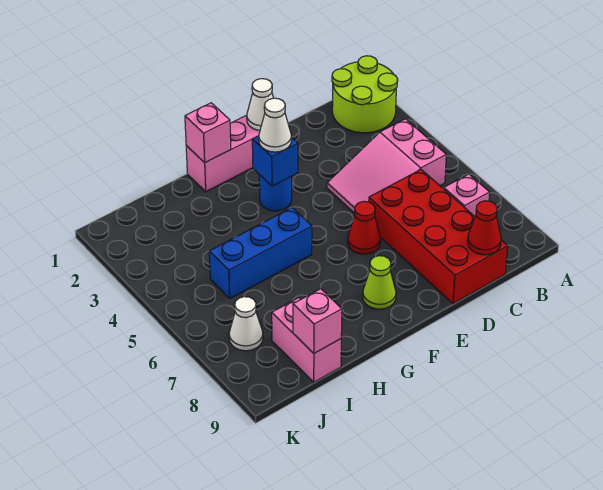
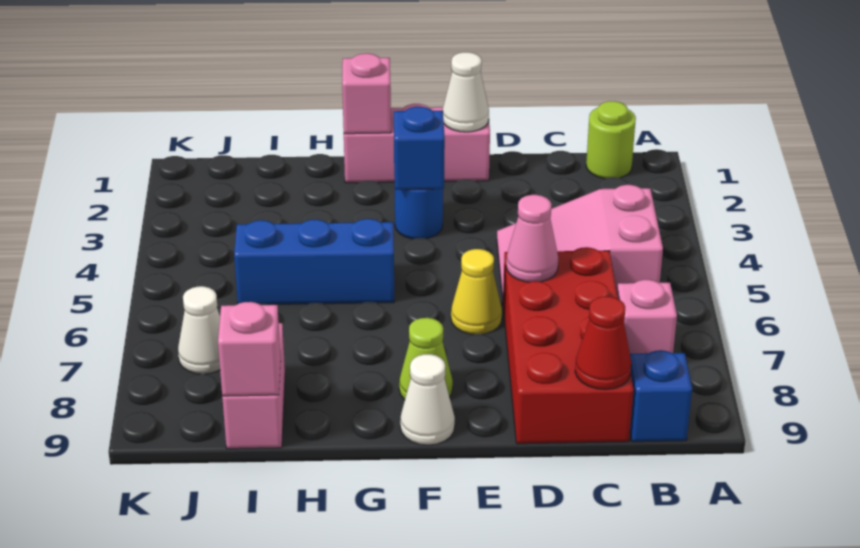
lime 2x2 round brick [332,56,398,133] -> lime 1x1 round brick [586,101,636,179]
none -> blue 1x1 brick [630,350,692,442]
none -> pink 1x1 cone [506,195,558,282]
red 1x1 cone [348,201,380,254] -> yellow 1x1 cone [451,249,502,334]
white 1x1 cone [259,98,292,152] -> white 1x1 cone moved to [400,354,455,445]

